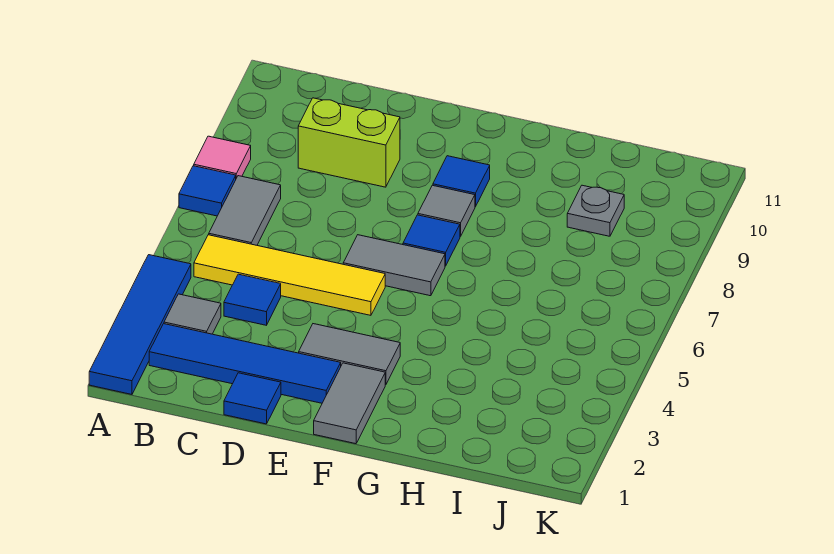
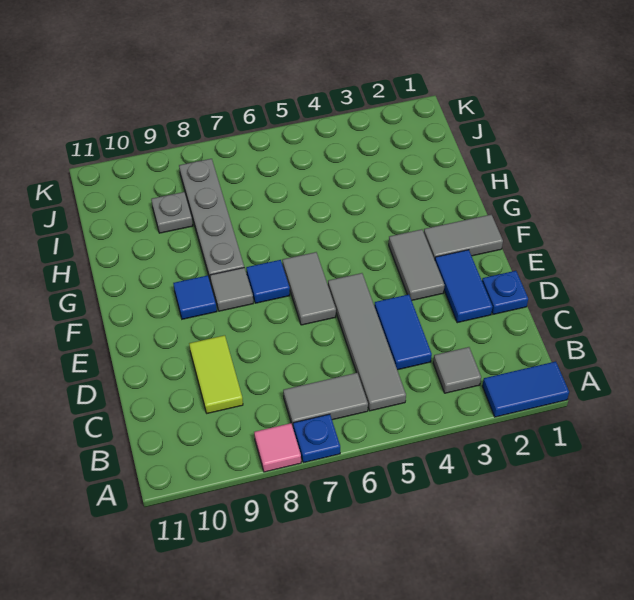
blue 1x4 tile [89,255,191,394] -> blue 1x2 tile [482,361,569,417]
blue 1x1 tile [179,166,236,216] -> blue 1x1 plate [293,414,340,463]
blue 1x4 tile [149,324,341,403] -> blue 1x2 tile [435,250,492,323]
yellow 1x4 tile [194,235,385,315] -> grey 1x4 tile [328,273,406,411]
blue 1x1 tile [224,274,281,325] -> blue 1x2 tile [374,294,432,370]
lime 1x2 brick [298,98,400,187] -> lime 1x2 tile [189,335,243,413]
blue 1x1 tile [224,373,281,424] -> blue 1x1 plate [482,271,528,314]
none -> grey 1x4 plate [179,159,244,282]

